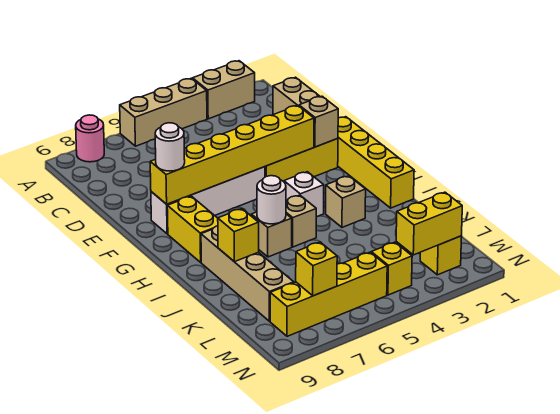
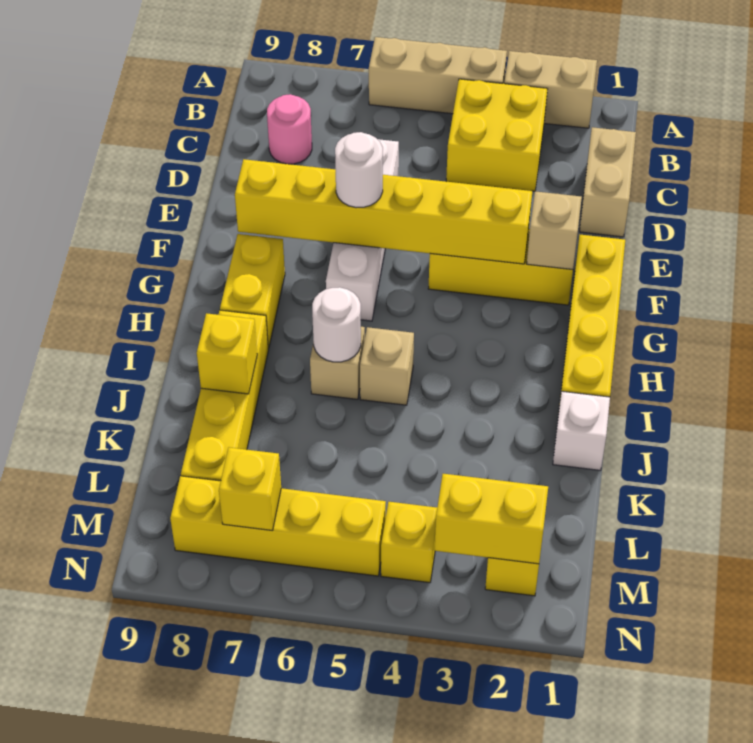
pink 1x1 round brick [76,115,104,162] -> pink 1x1 round brick moved to [267,94,312,164]
none -> yellow 2x2 brick [446,79,547,191]
white 1x4 brick [151,167,265,234] -> white 1x4 brick turned to [326,139,399,321]
white 1x1 round brick [155,123,185,171] -> white 1x1 round brick moved to [335,132,383,208]
white 1x1 brick [284,172,324,217] -> white 1x1 brick moved to [553,391,610,470]
tan 1x1 brick [326,176,366,227] -> none
tan 1x4 brick [201,226,294,321] -> yellow 1x4 brick [181,310,269,481]

